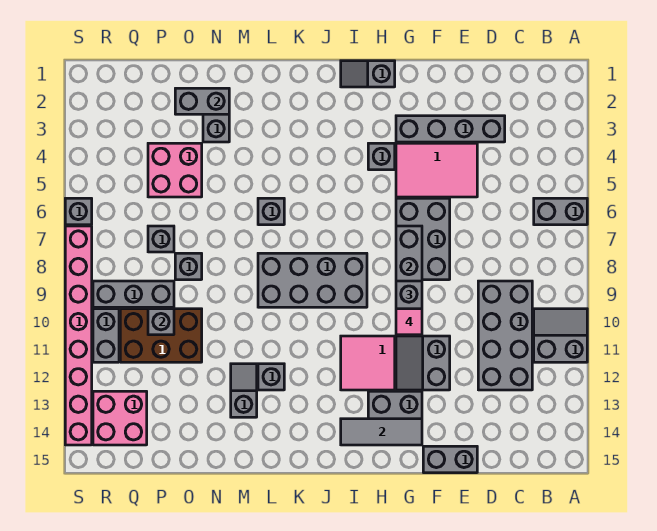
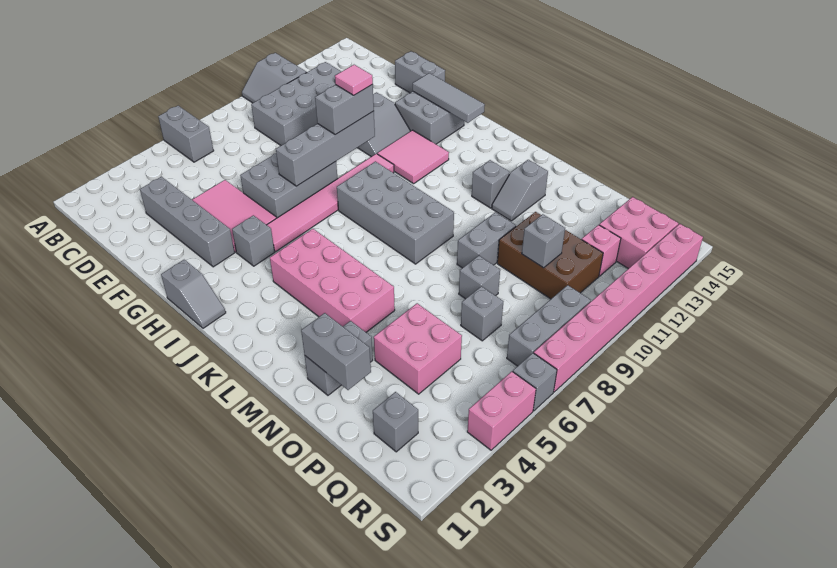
none -> pink 1x6 tile [267,154,394,251]
none -> pink 2x4 brick [270,229,395,332]
grey 1x1 brick [258,198,284,225] -> grey 1x1 brick moved to [373,392,418,452]
grey 1x3 brick [93,281,174,307] -> grey 1x3 brick turned to [507,285,591,366]
none -> pink 1x1 brick [582,225,621,276]
grey 1x2 brick [93,309,119,362] -> grey 1x2 brick moved to [457,212,516,268]
none -> pink 1x2 brick [467,371,536,450]

